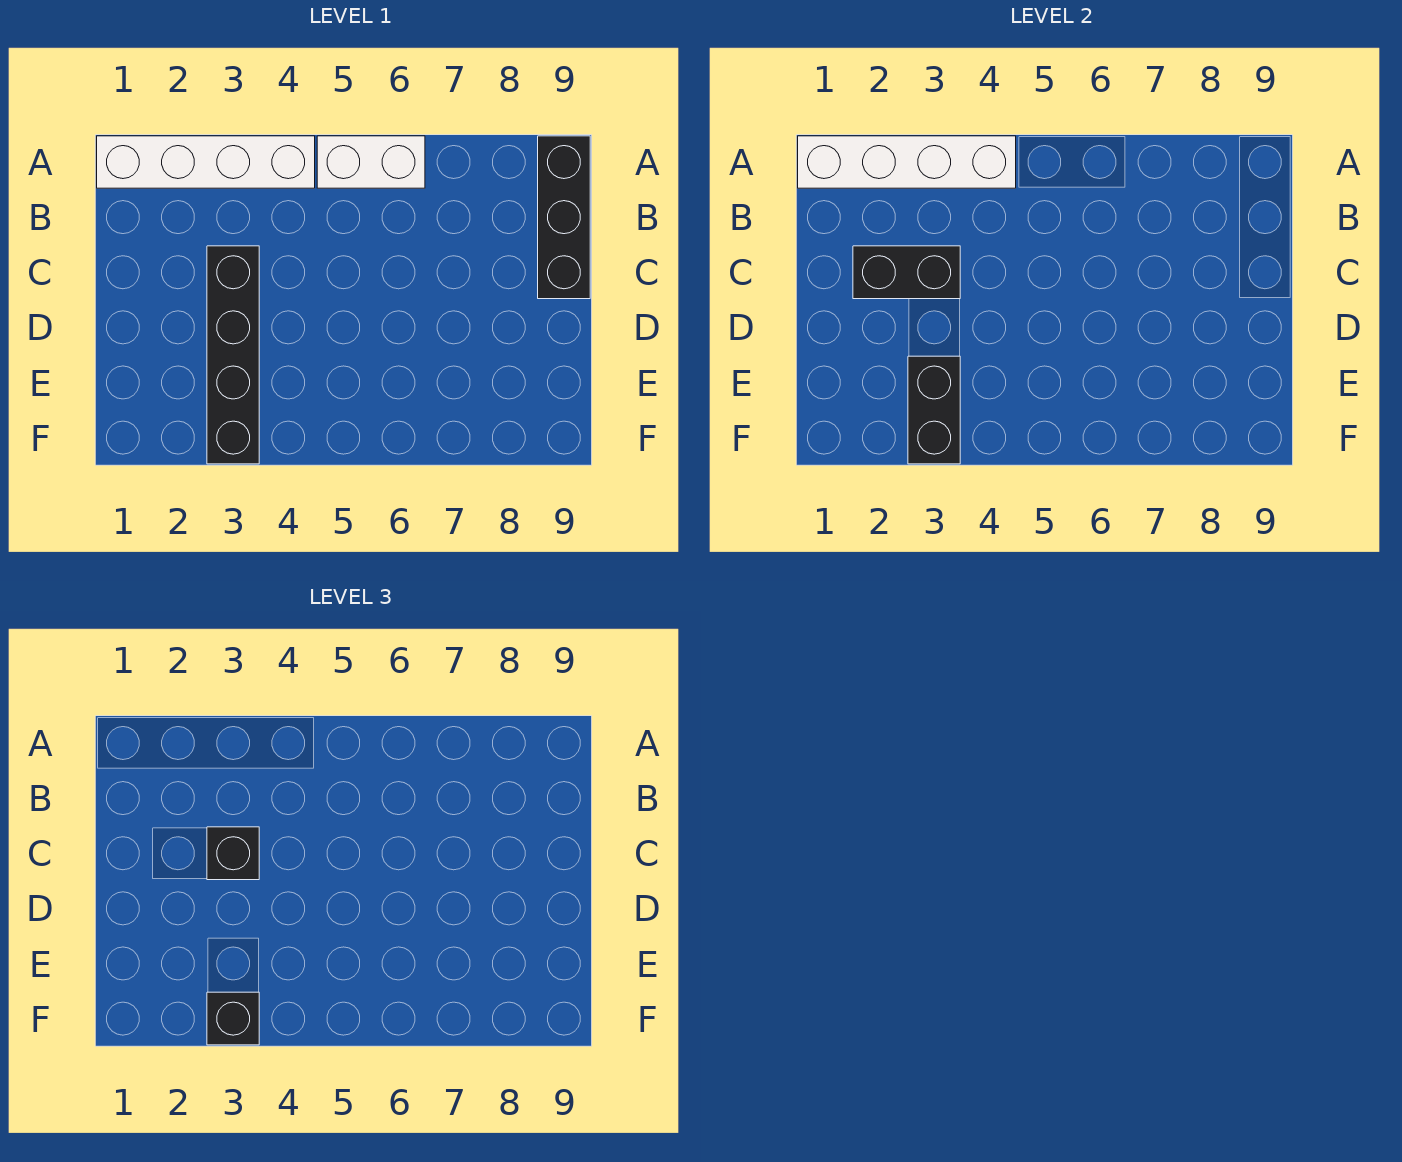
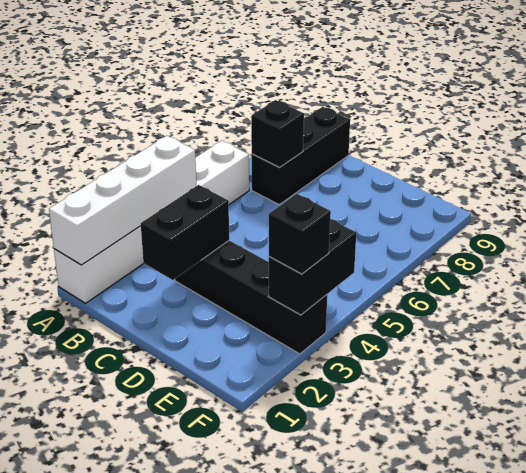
black 1x3 brick [538,136,590,299] -> black 1x3 brick turned to [252,107,350,205]
black 1x1 brick [207,827,259,880] -> black 1x1 brick moved to [251,100,304,168]
black 1x2 brick [908,356,960,464] -> black 1x2 brick turned to [268,219,356,315]

